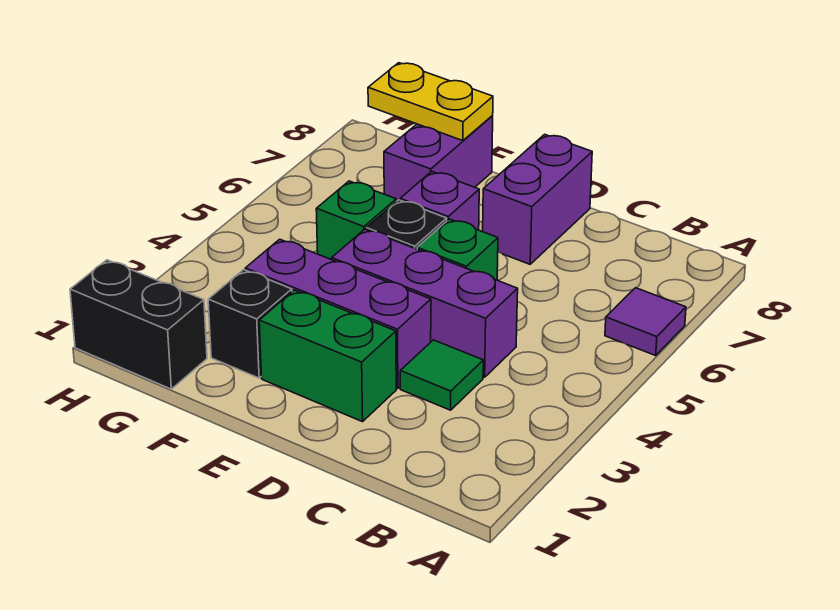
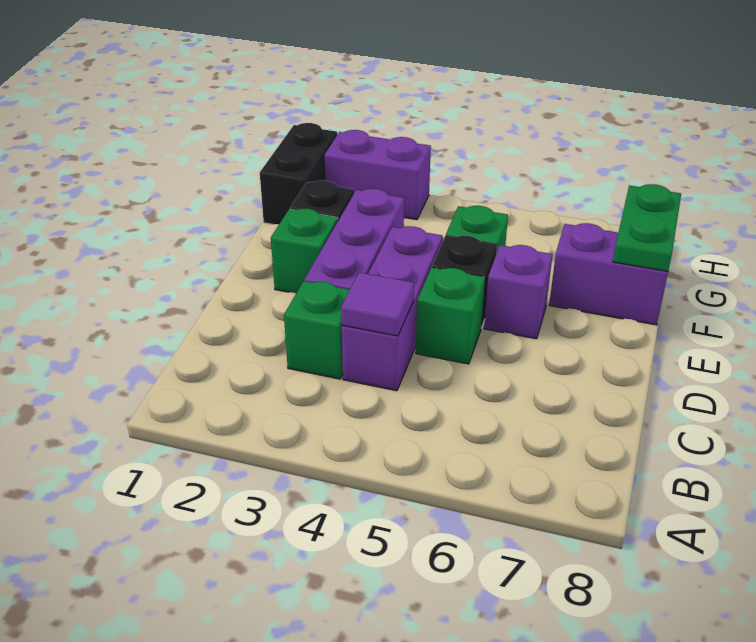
purple 1x1 tile [605,288,686,355] -> purple 1x1 tile moved to [341,273,414,336]
green 1x1 tile [400,340,483,410] -> green 1x1 brick [284,281,350,379]
green 1x2 brick [259,290,396,422] -> green 1x1 brick [271,209,338,293]
purple 1x2 brick [483,134,592,264] -> purple 1x2 brick moved to [325,130,431,220]
yellow 1x2 plate [368,63,493,141] -> green 1x2 plate [613,184,681,271]

